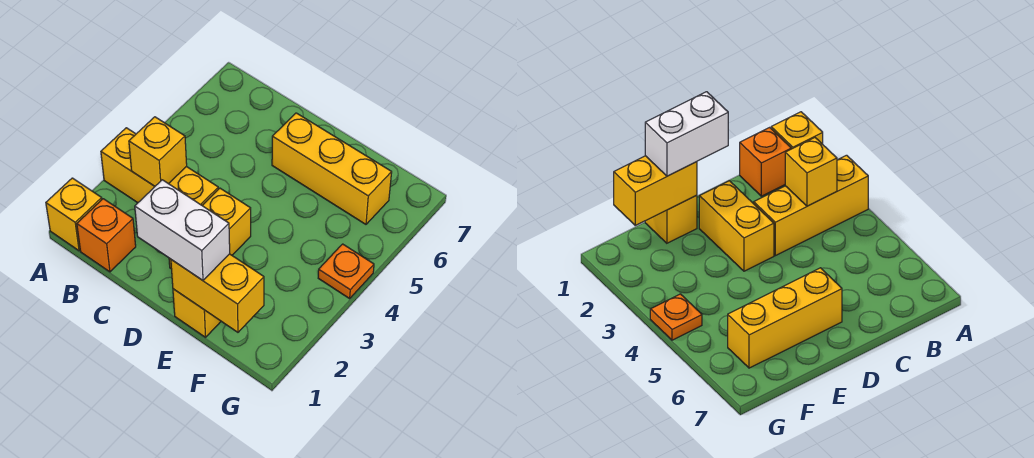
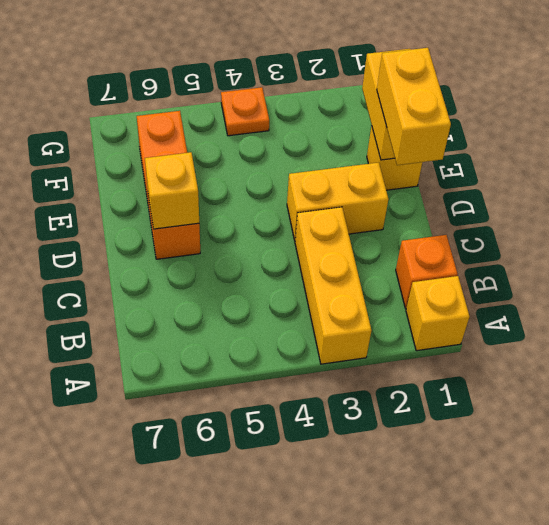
yellow 1x1 brick [129,117,187,186] -> yellow 1x1 brick moved to [145,152,199,229]
white 1x2 brick [135,180,230,280] -> yellow 1x2 brick [377,48,451,165]
yellow 1x3 brick [272,113,392,224] -> orange 1x3 brick [137,111,200,259]

